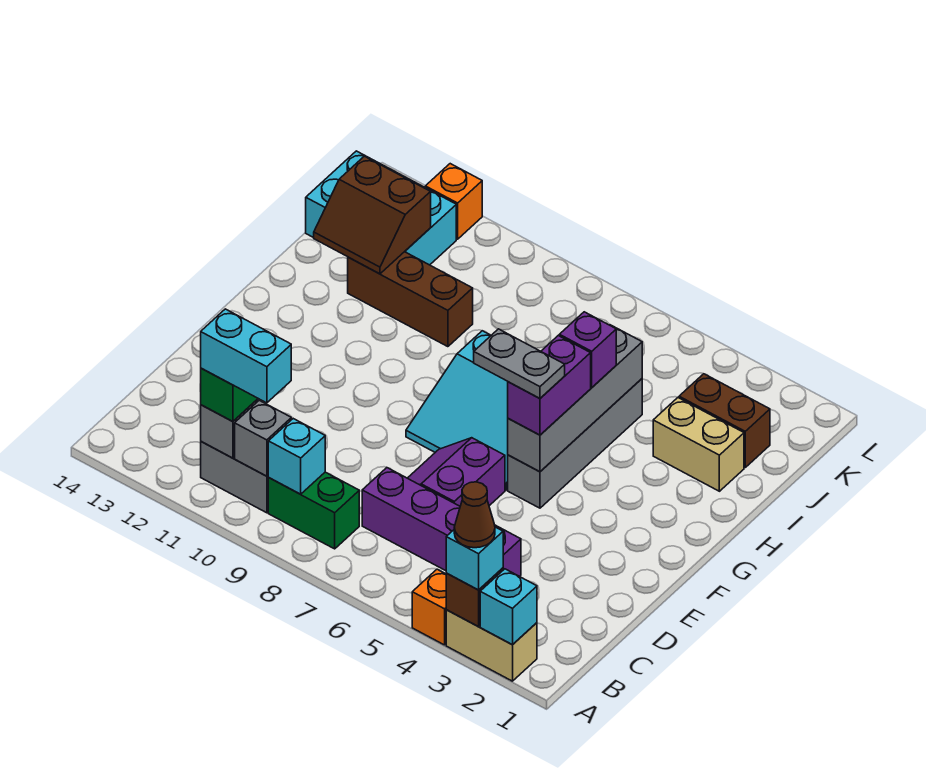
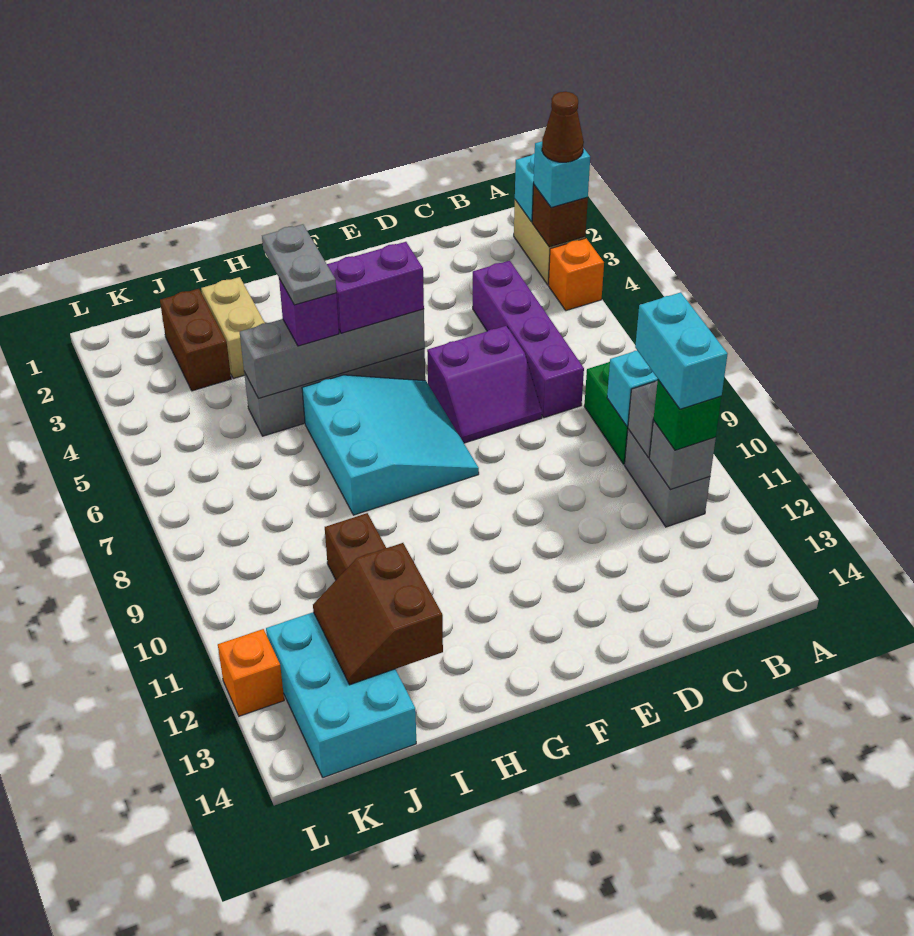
grey 1x2 plate [474,329,565,398] -> grey 1x2 plate moved to [262,224,336,305]
brown 2x2 slope [314,156,431,274] -> brown 2x2 slope turned to [313,543,443,685]

